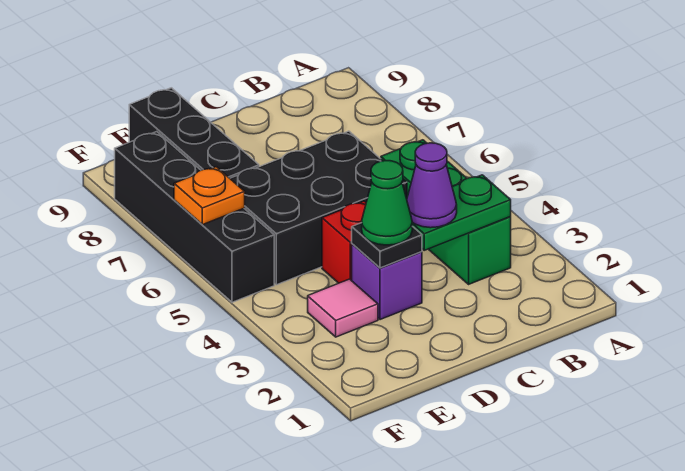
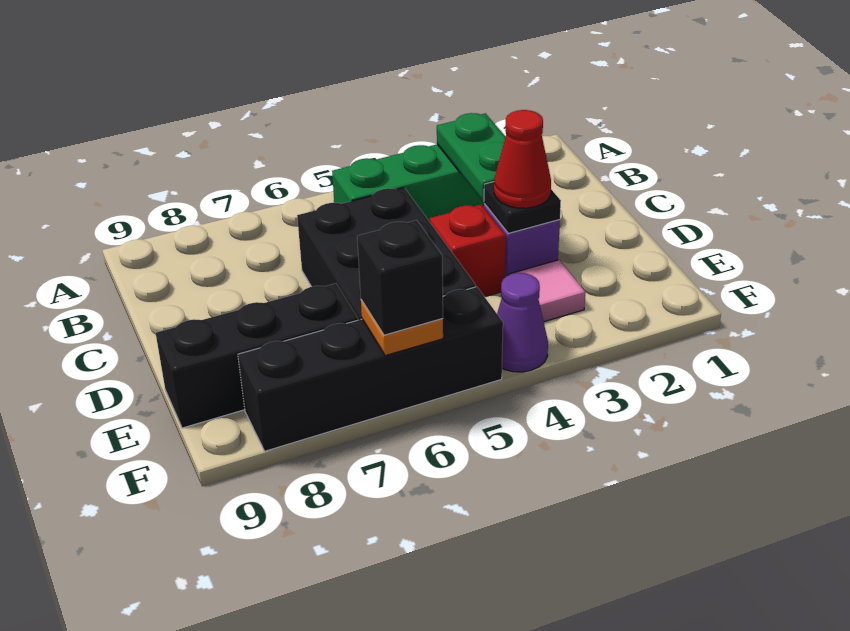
purple 1x1 cone [407,143,457,228] -> purple 1x1 cone moved to [497,273,548,372]
green 1x1 cone [362,161,412,245] -> red 1x1 cone [494,110,551,208]
none -> black 1x1 brick [357,220,443,335]

